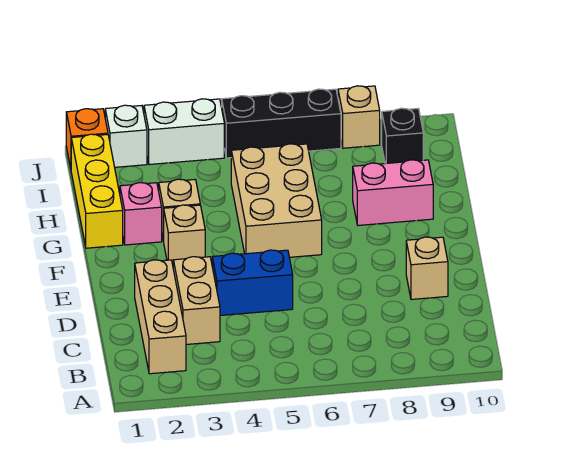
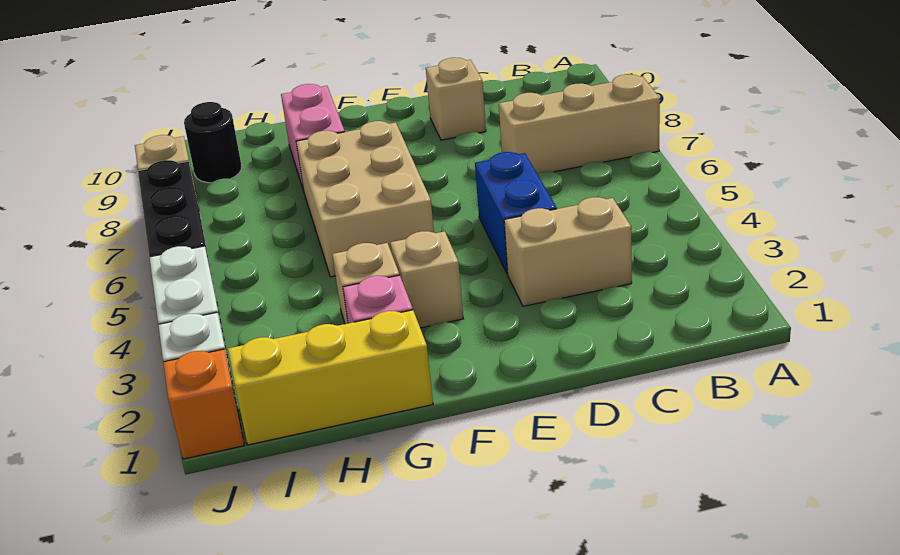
tan 1x3 brick [135,260,186,374] -> tan 1x3 brick moved to [499,74,660,173]
tan 2x3 brick [231,144,322,257] -> tan 2x3 brick turned to [296,121,434,277]
black 1x1 brick [382,108,423,164] -> black 1x1 round brick [184,102,242,183]

